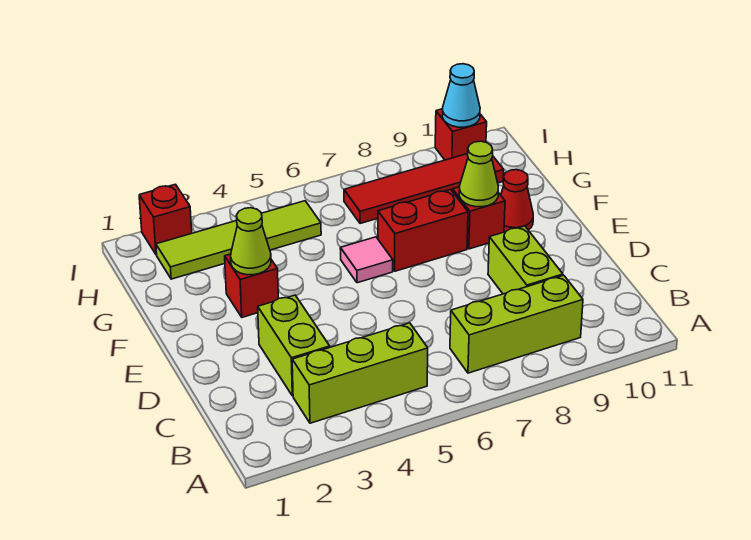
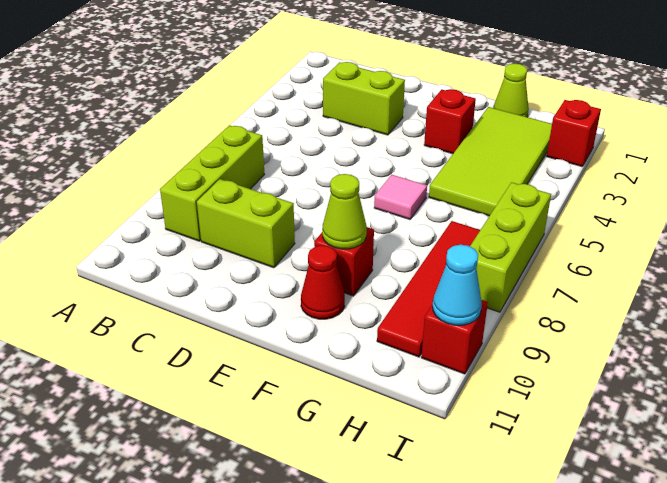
lime 1x3 brick [292,323,428,423] -> lime 1x3 brick moved to [470,182,551,312]
lime 1x1 cone [231,208,271,275] -> lime 1x1 cone moved to [493,64,529,117]
red 1x2 brick [378,190,468,271] -> none
lime 1x4 tile [156,201,321,279] -> lime 2x4 tile [429,107,552,216]

